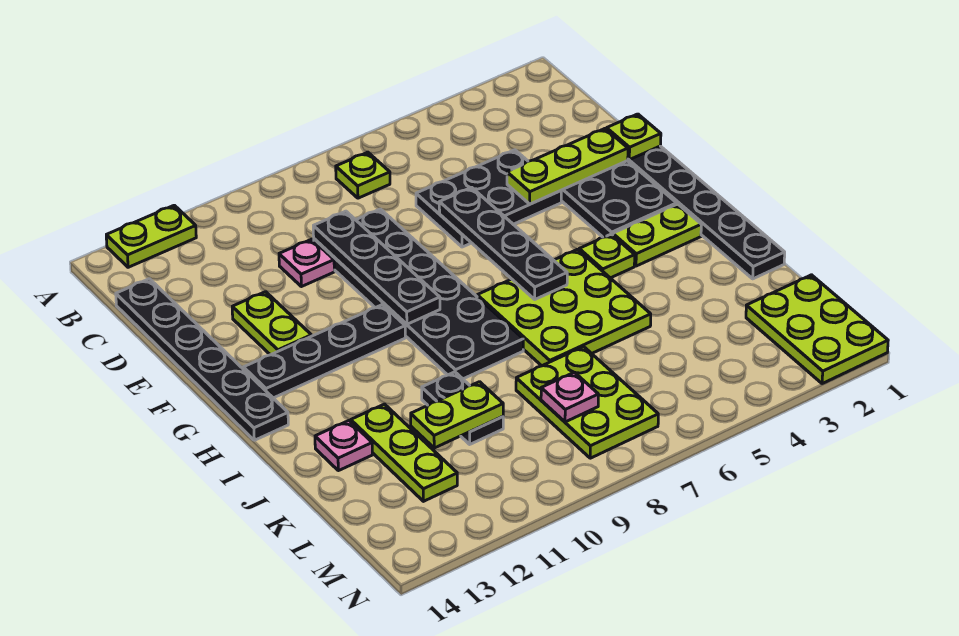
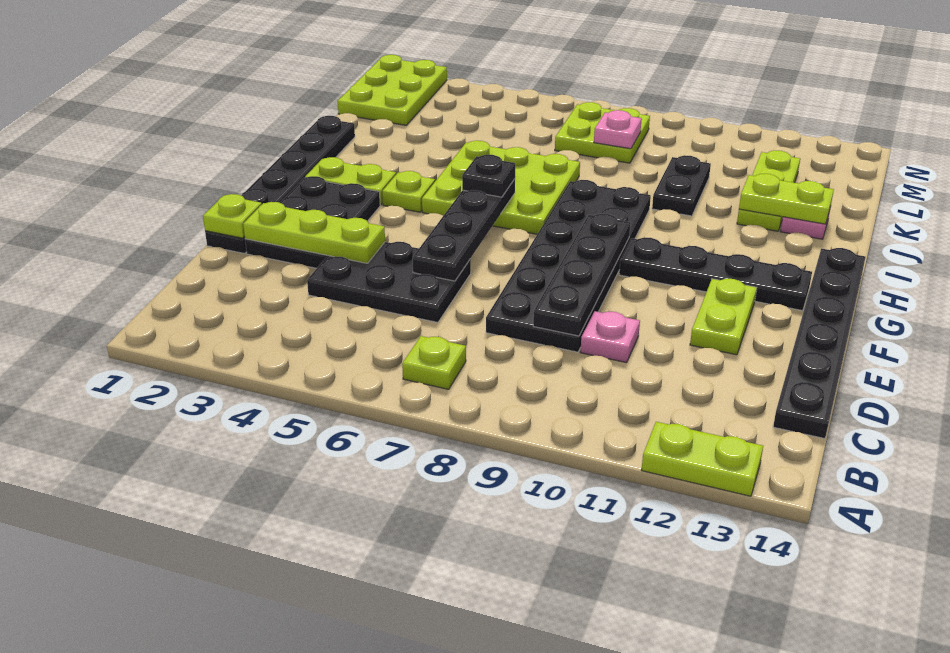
none -> black 1x1 plate [462,155,515,197]
lime 2x3 plate [516,347,658,458] -> lime 2x2 plate [555,102,650,163]
lime 1x2 plate [411,382,503,448] -> lime 1x2 plate moved to [739,174,834,224]

